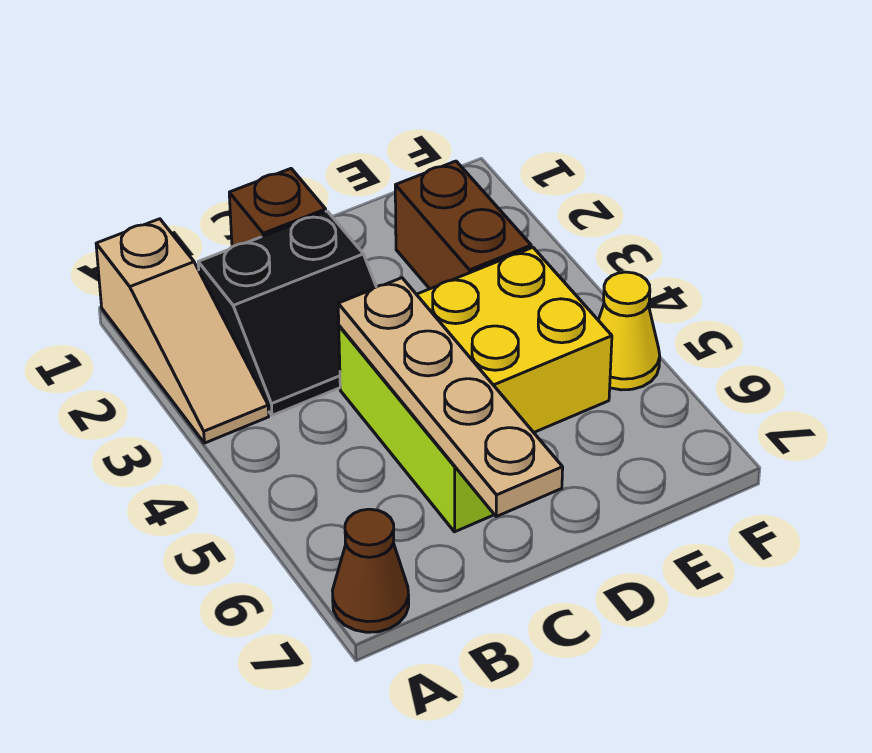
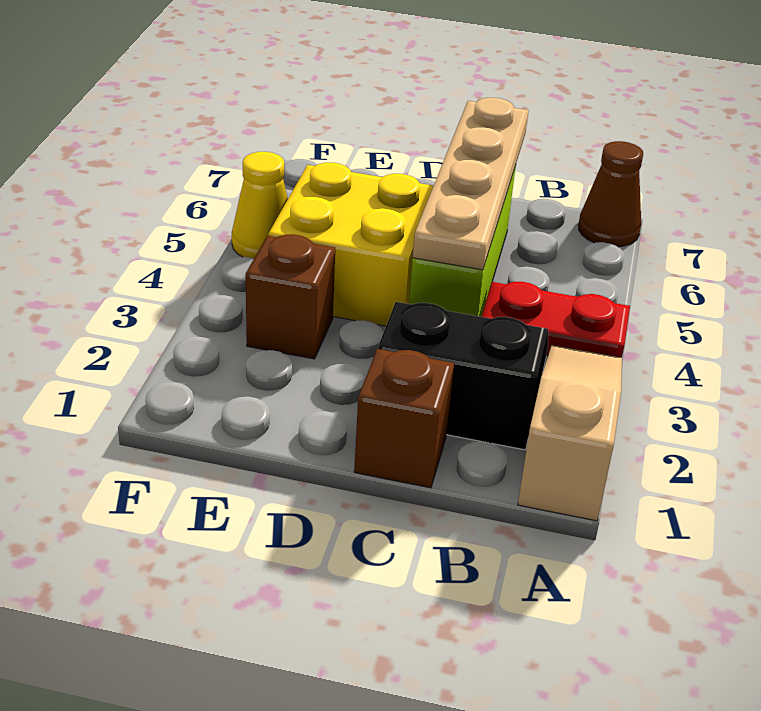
none -> red 1x2 plate [482,282,630,358]
brown 1x2 brick [395,161,531,289] -> brown 1x1 brick [246,234,335,359]

